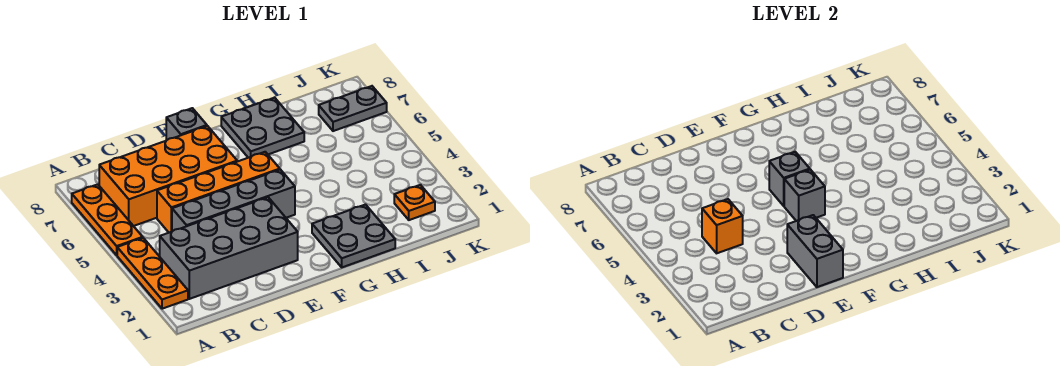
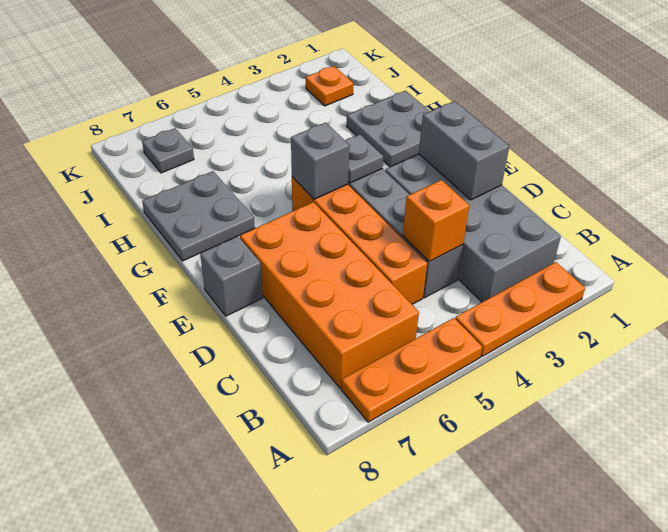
grey 1x2 brick [787,215,843,287] -> grey 1x2 brick turned to [419,101,509,200]
grey 1x1 brick [784,170,825,221] -> grey 1x1 plate [345,134,383,183]
grey 1x2 plate [319,86,387,131] -> grey 1x1 plate [142,128,194,173]

